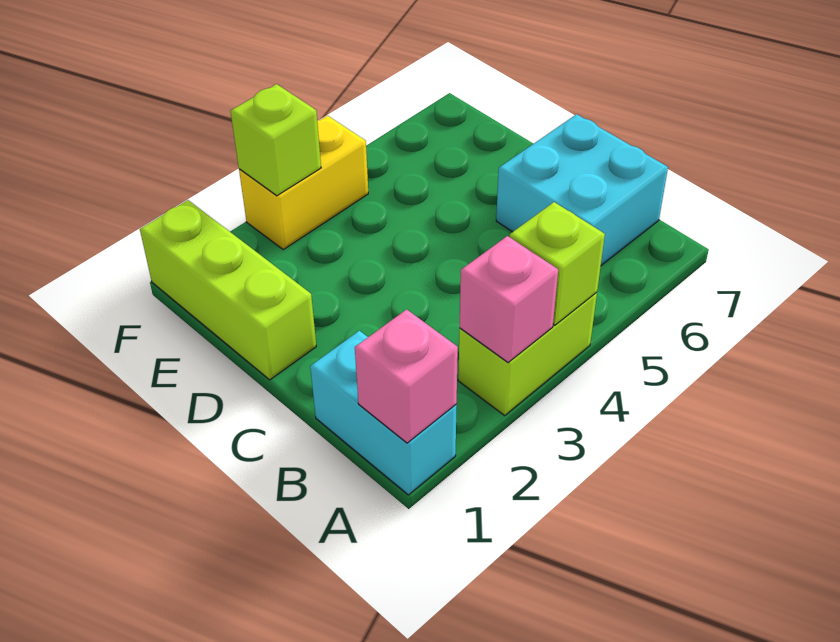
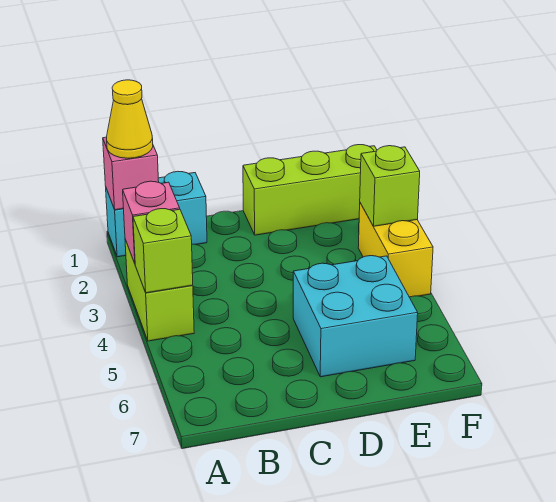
none -> yellow 1x1 cone [106,80,153,158]
cyan 2x2 brick [496,114,668,265] -> cyan 2x2 brick moved to [293,256,418,377]

